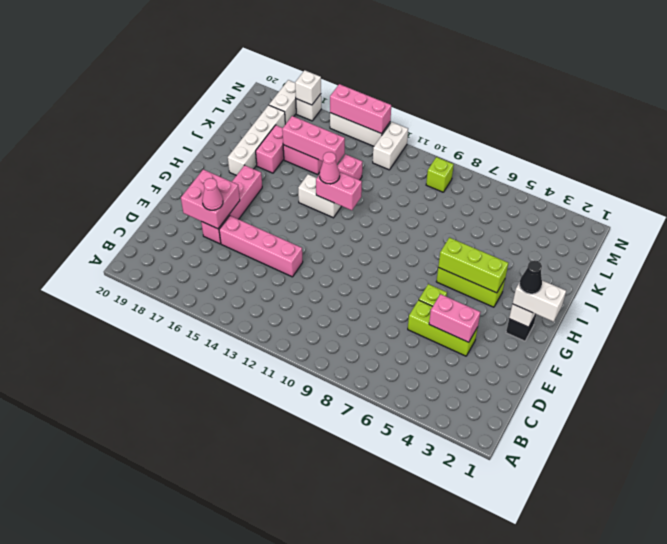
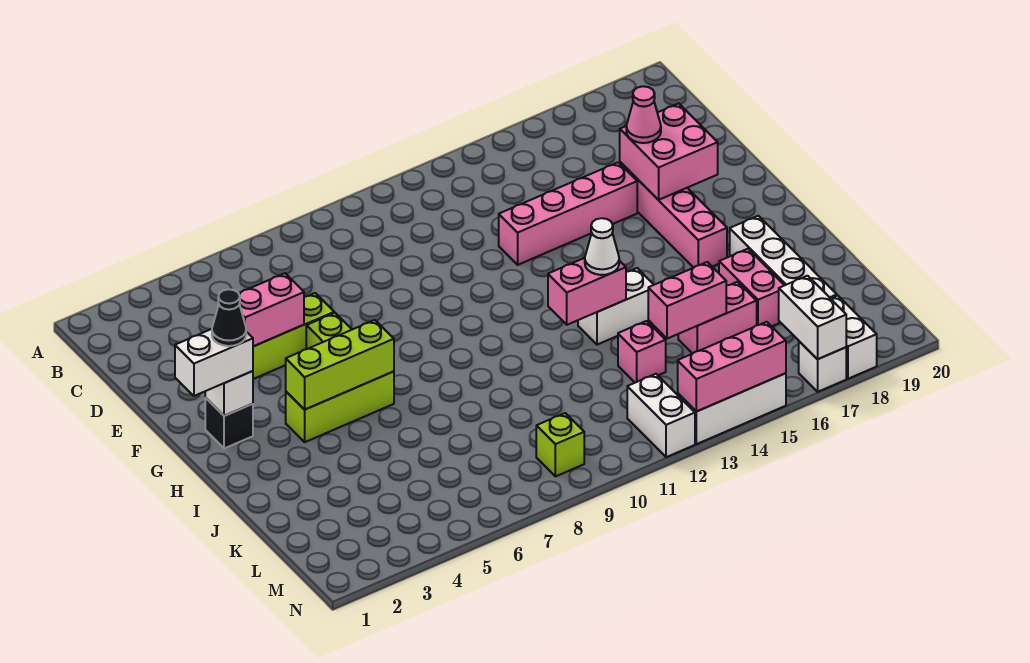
pink 1x1 cone [320,152,340,184] -> white 1x1 cone [585,218,619,275]
pink 1x3 brick [282,116,345,164] -> pink 1x2 brick [648,262,726,339]
white 1x1 brick [295,70,321,105] -> white 1x2 brick [779,276,846,359]

